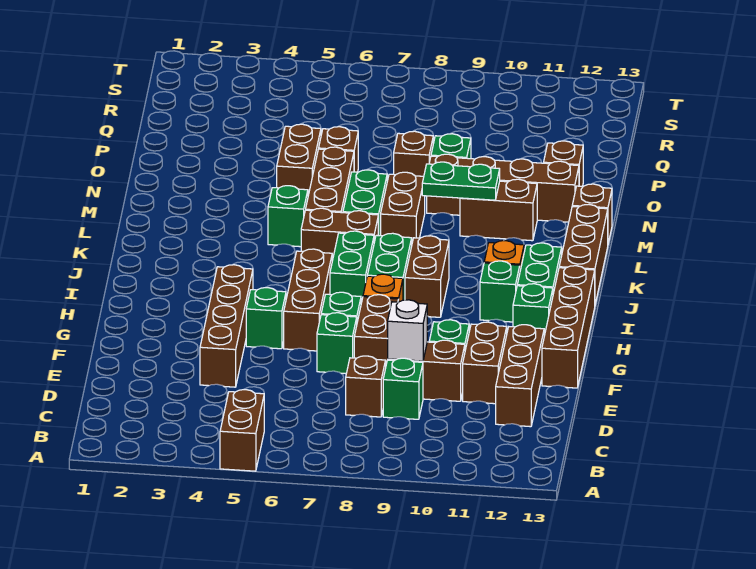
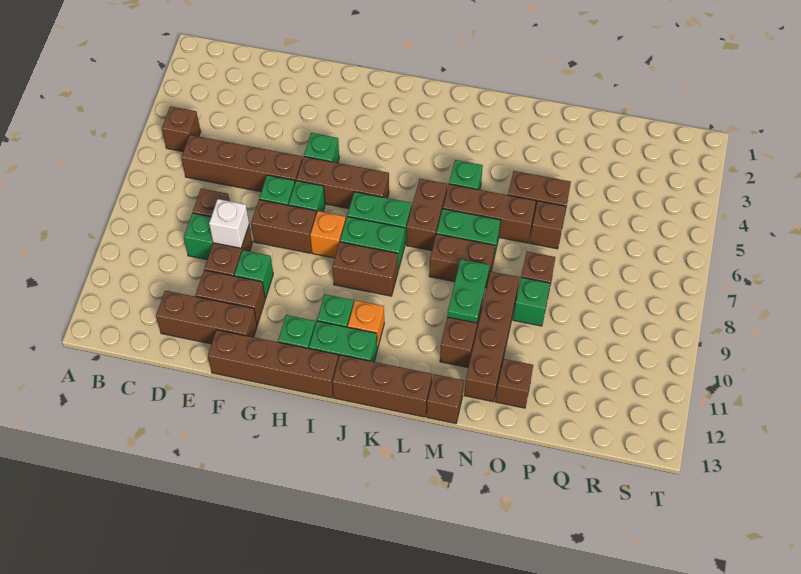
brown 1x2 brick [220,390,264,471] -> brown 1x1 brick [162,106,201,152]
brown 1x4 brick [200,265,253,387] -> brown 1x4 brick moved to [181,135,302,192]

